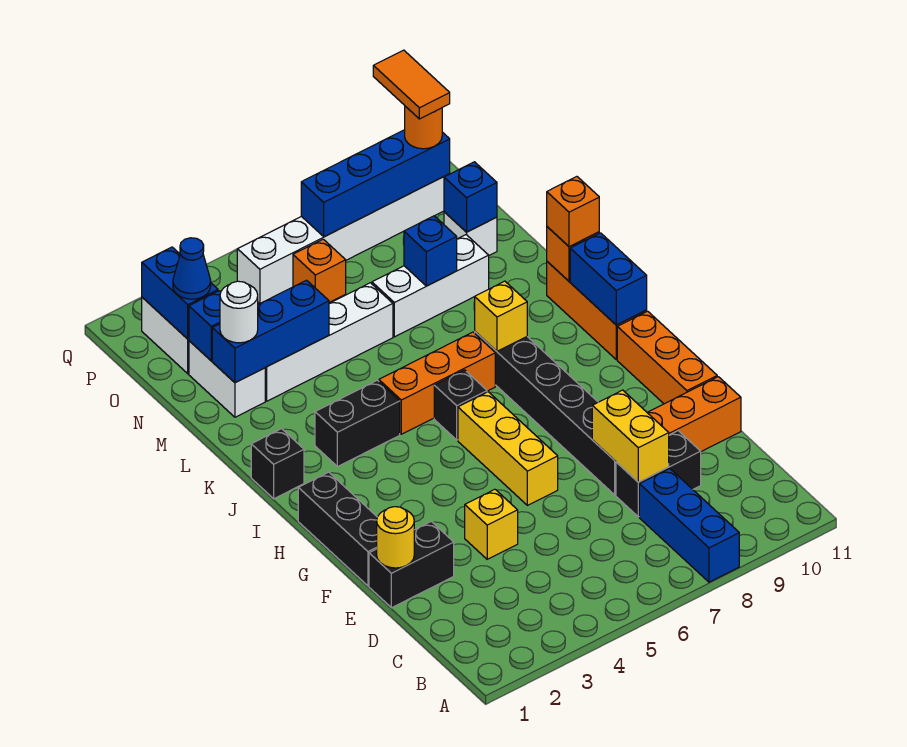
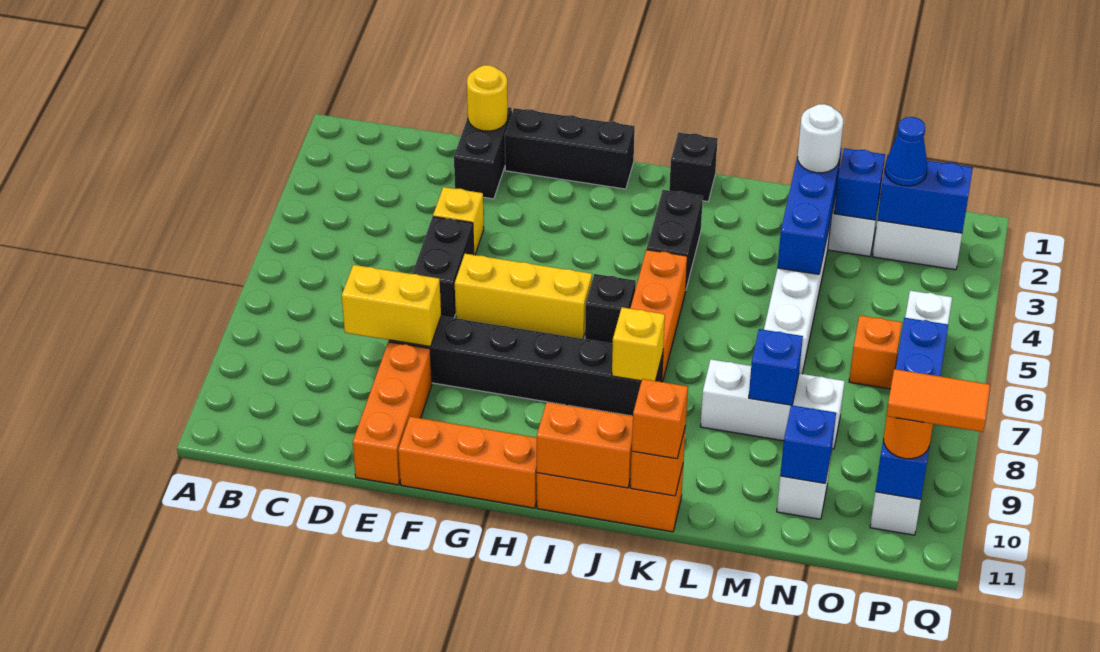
blue 1x3 brick [639,469,739,582] -> none
black 1x2 brick [616,431,701,517] -> black 1x2 brick moved to [412,217,474,318]
blue 1x2 brick [570,233,647,325] -> orange 1x2 brick [537,402,633,488]
white 1x3 brick [372,235,489,337] -> white 1x3 brick turned to [700,359,845,449]

